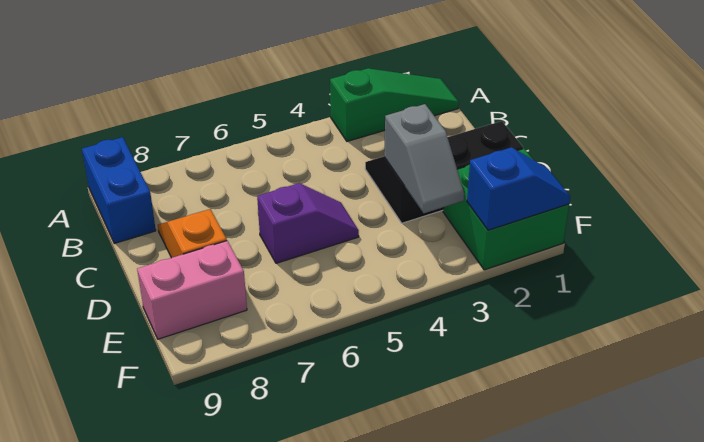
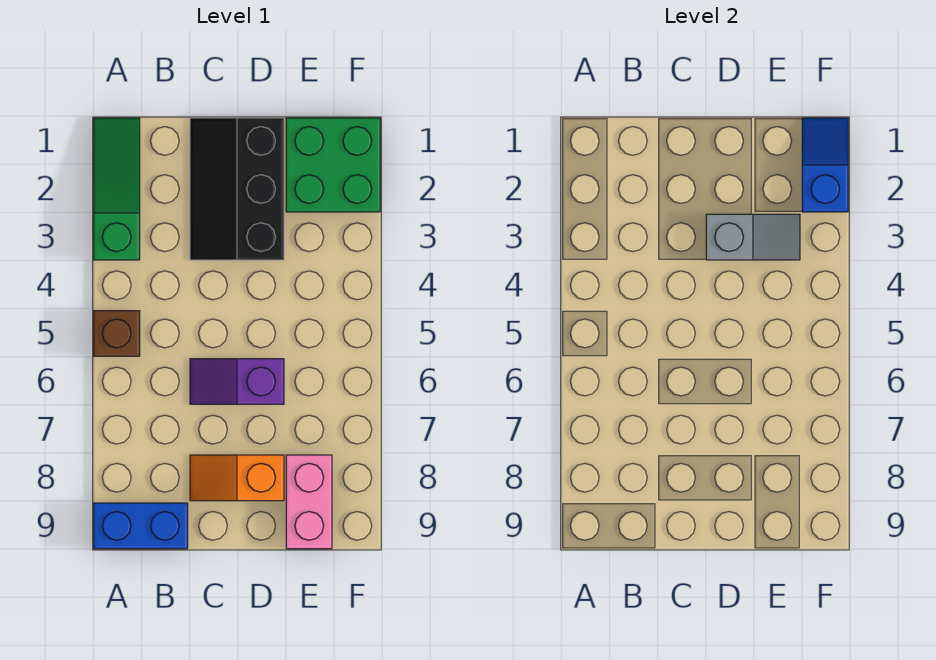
none -> brown 1x1 brick [94,311,140,356]
purple 1x2 slope [257,183,359,263] -> purple 1x2 slope turned to [190,359,284,404]

